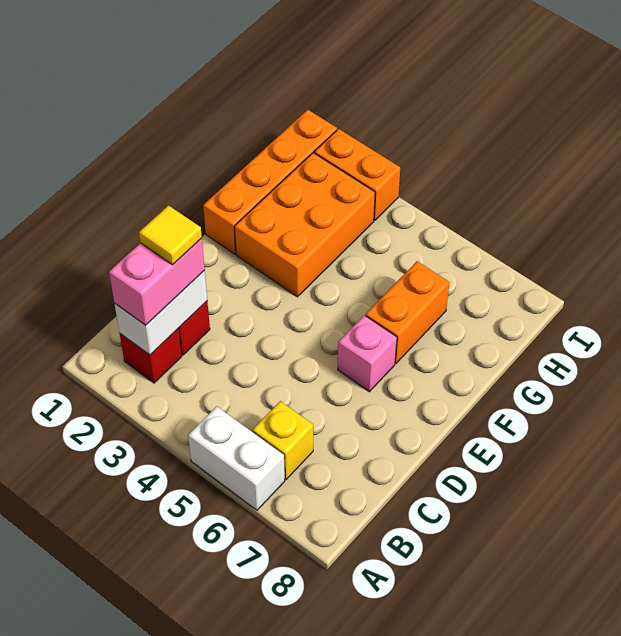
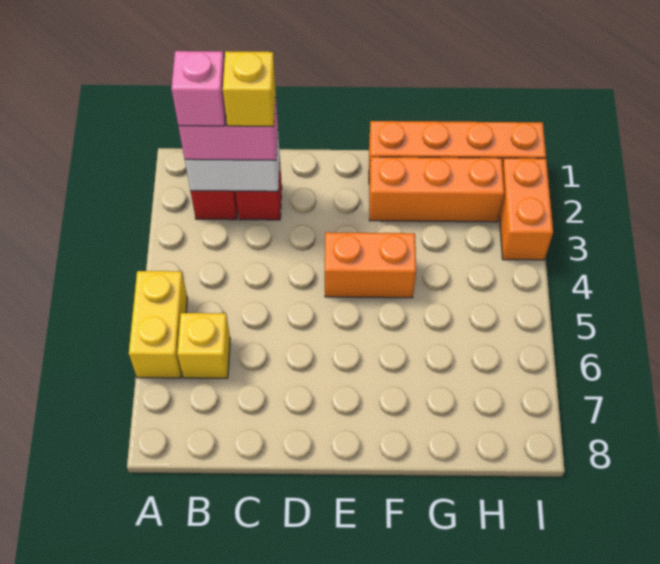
white 1x2 brick [188,406,285,510] -> yellow 1x2 brick [129,271,188,378]
yellow 1x1 tile [139,206,202,265] -> yellow 1x1 brick [223,51,275,126]
pink 1x1 brick [338,315,397,392] -> pink 1x1 brick moved to [172,51,226,126]
orange 2x3 brick [235,153,375,297] -> orange 1x3 brick [369,157,504,222]
orange 1x2 brick [365,261,450,363] -> orange 1x2 brick moved to [325,232,416,298]

